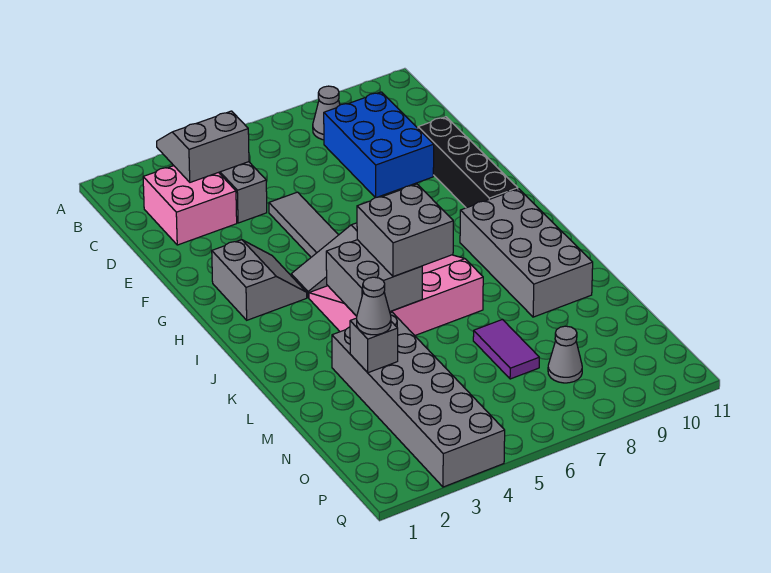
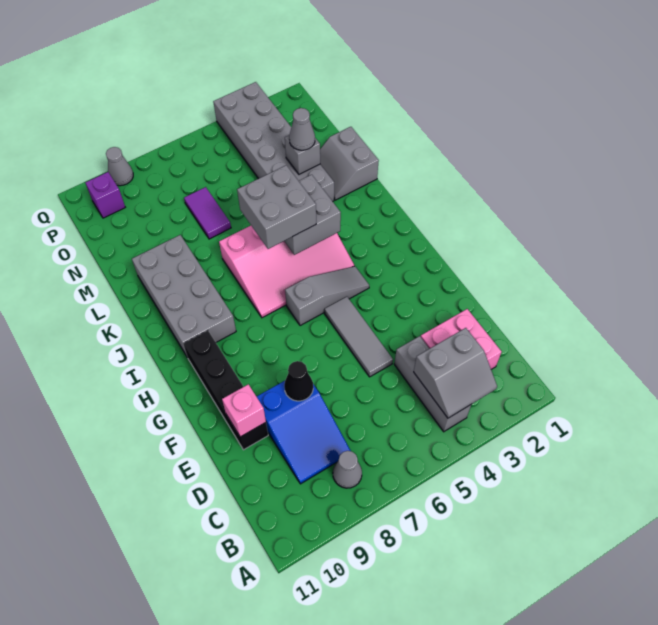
blue 2x3 brick [324,92,434,198] -> blue 2x3 slope [256,381,351,484]
none -> black 1x1 cone [284,361,313,401]
none -> pink 1x1 brick [222,384,266,437]
grey 2x2 slope [212,240,307,320] -> grey 2x2 slope moved to [320,127,379,200]
grey 1x1 cone [548,326,582,383] -> grey 1x1 cone moved to [106,147,133,186]
none -> purple 1x1 brick [85,172,125,218]

